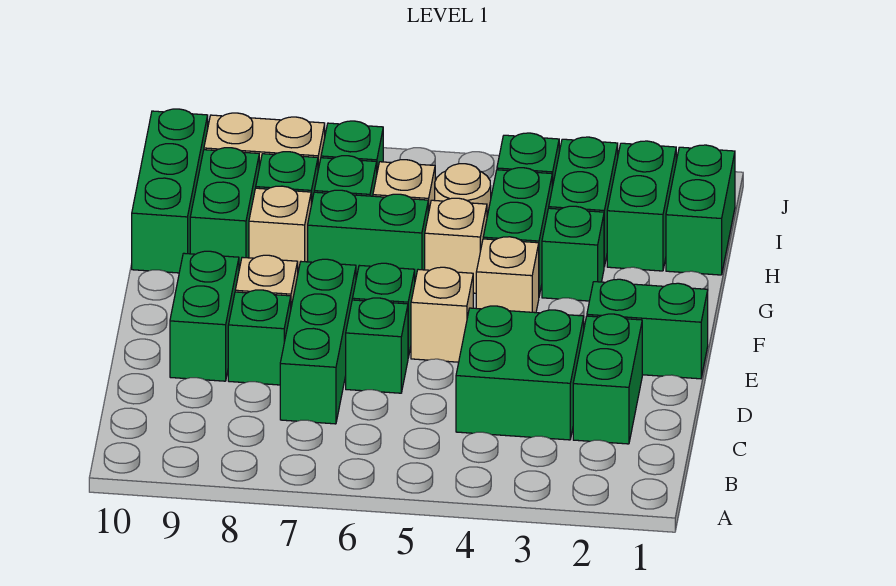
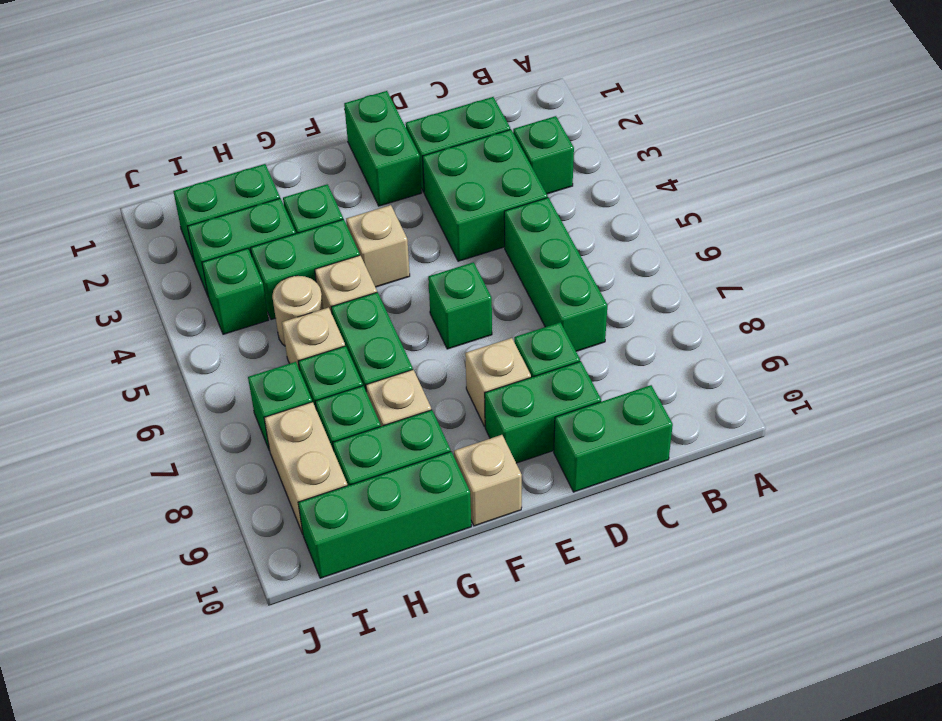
green 1x3 brick [280,259,356,424] -> green 1x3 brick turned to [504,198,607,351]
green 1x1 brick [346,298,408,393] -> green 1x1 brick moved to [513,116,574,194]
tan 1x1 brick [411,267,473,362] -> tan 1x1 brick moved to [454,435,522,526]
green 1x2 brick [666,145,735,275] -> green 1x2 brick moved to [554,385,673,492]

